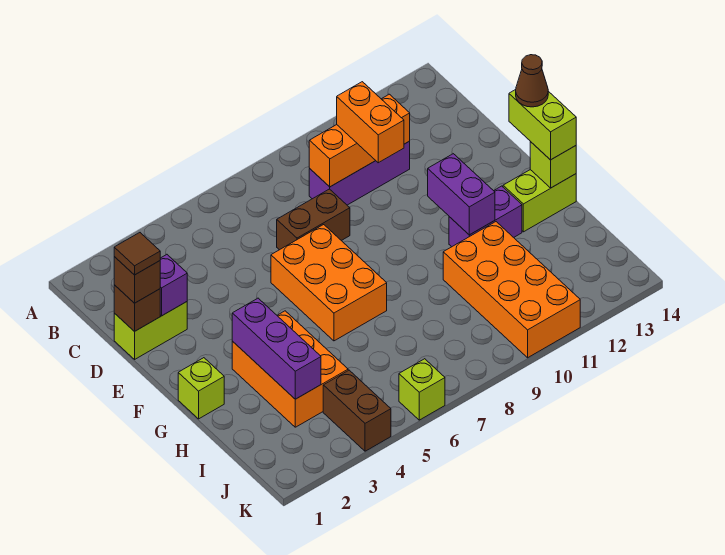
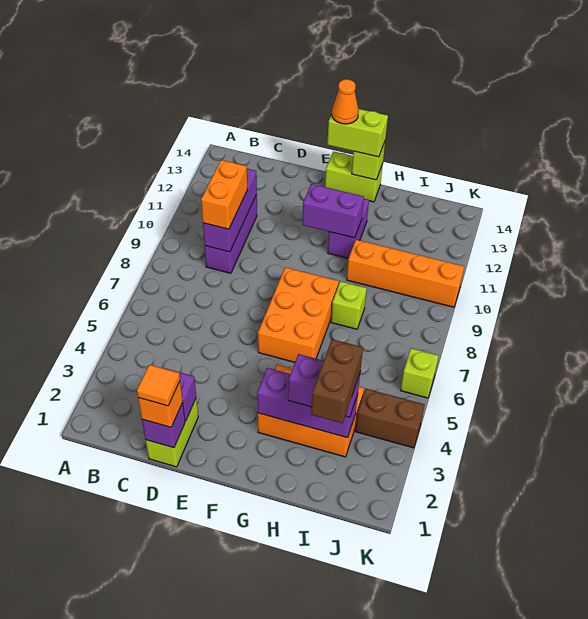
orange 1x3 brick [309,94,410,187] -> purple 1x3 brick [203,169,257,252]
orange 1x2 brick [337,82,404,163] -> orange 1x2 brick turned to [201,160,247,229]
brown 1x1 brick [114,285,160,332] -> purple 1x1 brick [142,403,185,448]
brown 1x1 brick [114,257,160,303] -> orange 1x1 brick [138,381,183,427]
brown 1x1 tile [114,233,160,275] -> orange 1x1 tile [137,365,180,406]
brown 1x2 brick [277,189,350,250] -> brown 1x2 brick moved to [311,339,363,423]
orange 2x3 brick [271,225,387,341] -> orange 2x3 brick turned to [258,267,339,362]
brown 1x1 cone [516,55,548,107] -> orange 1x1 cone [332,79,359,124]
lime 1x1 brick [178,358,224,419] -> lime 1x1 brick moved to [331,281,367,329]
lime 1x2 brick [503,170,576,232] -> lime 1x2 brick turned to [325,151,383,202]
none -> purple 1x2 brick [288,354,360,417]
orange 2x4 brick [443,222,580,358] -> orange 1x4 brick [347,240,464,307]

